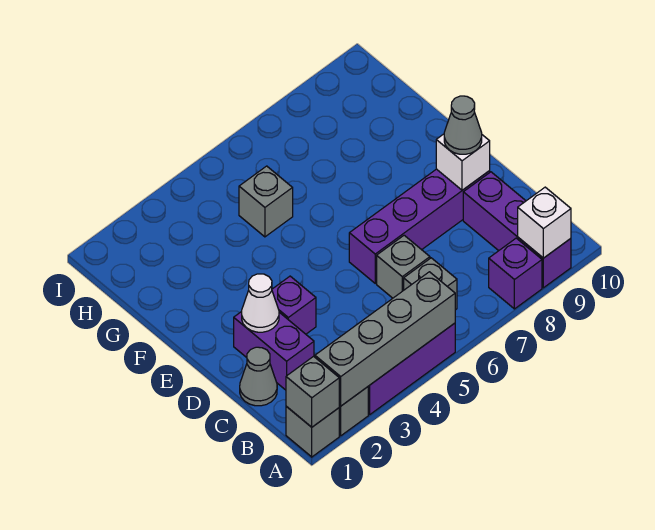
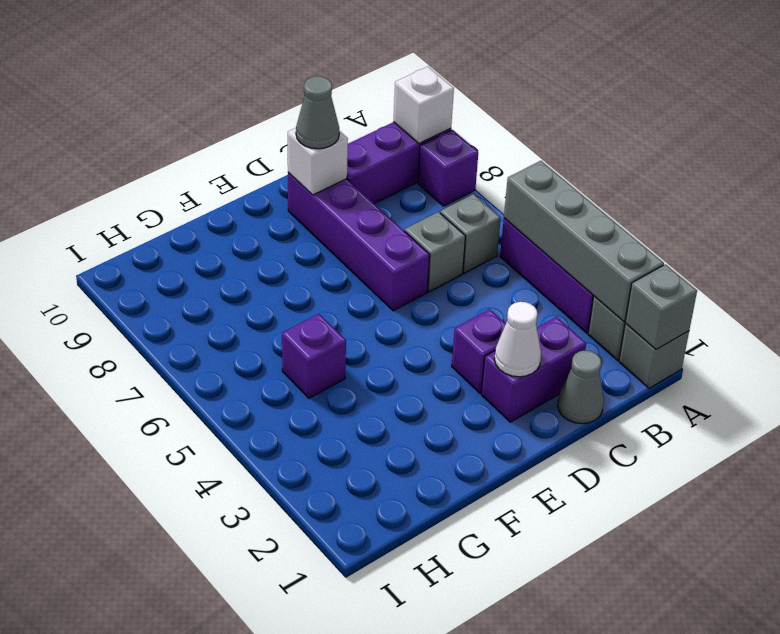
grey 1x1 brick [239,166,293,237] -> purple 1x1 brick [282,314,346,398]

